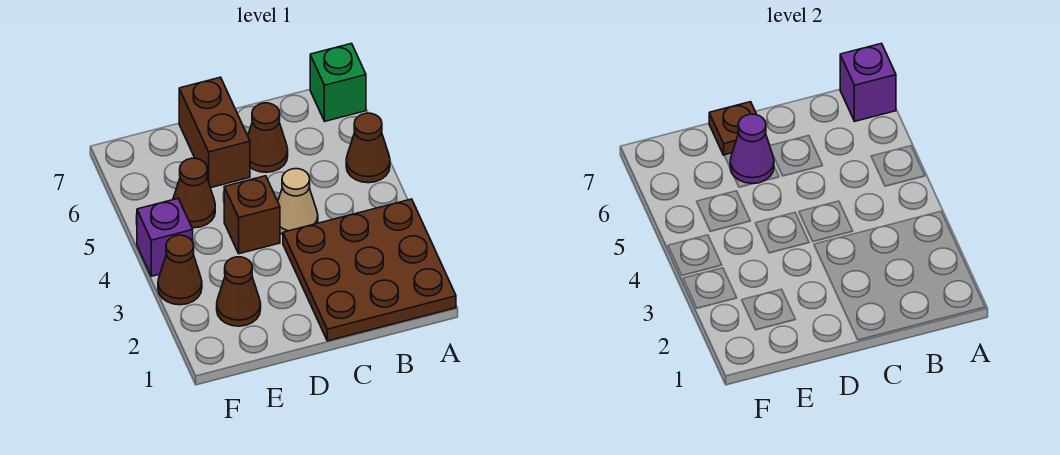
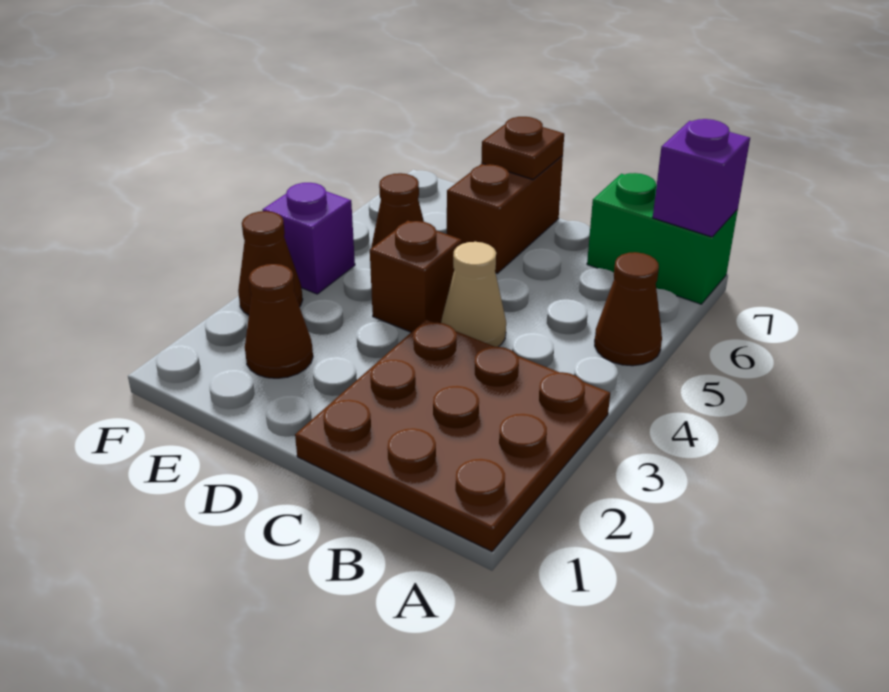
green 1x1 brick [310,44,366,121] -> green 1x2 brick [587,173,738,304]
brown 1x1 cone [248,103,288,172] -> none
purple 1x1 cone [730,114,774,183] -> none

